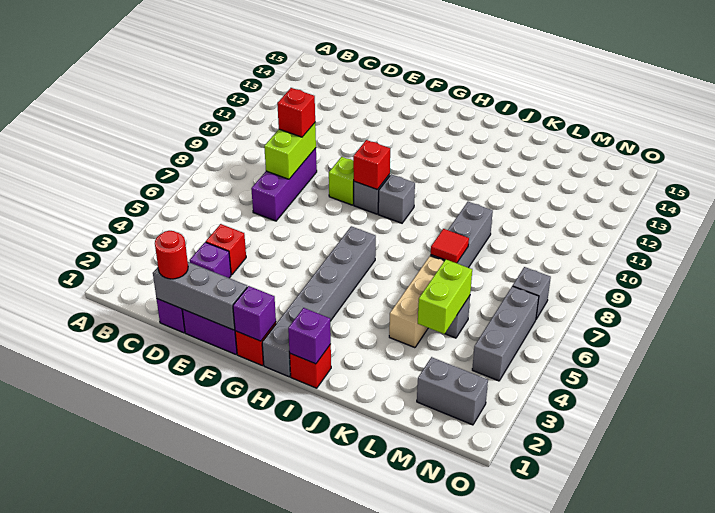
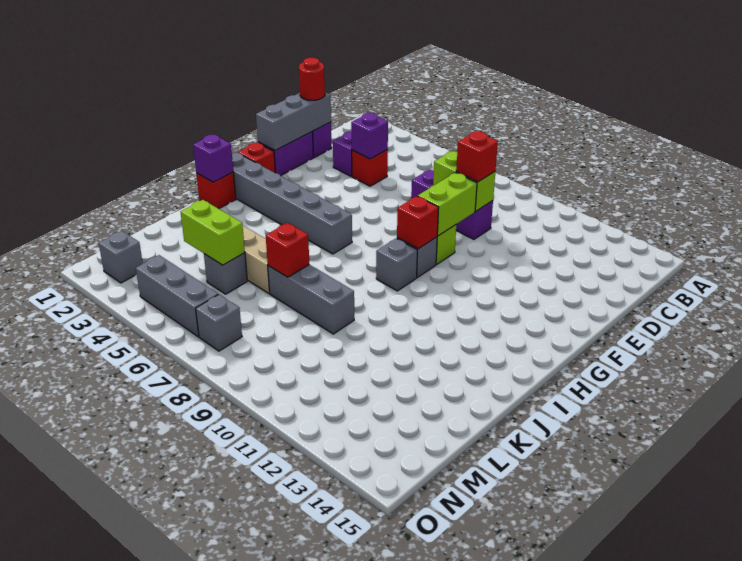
none -> lime 1x2 brick [418,173,477,236]
purple 1x1 brick [233,286,276,341] -> purple 1x1 brick moved to [351,113,388,159]
red 1x1 tile [431,229,469,263] -> red 1x1 brick [266,223,309,277]
grey 1x2 brick [417,357,488,425] -> grey 1x1 brick [99,231,143,283]

